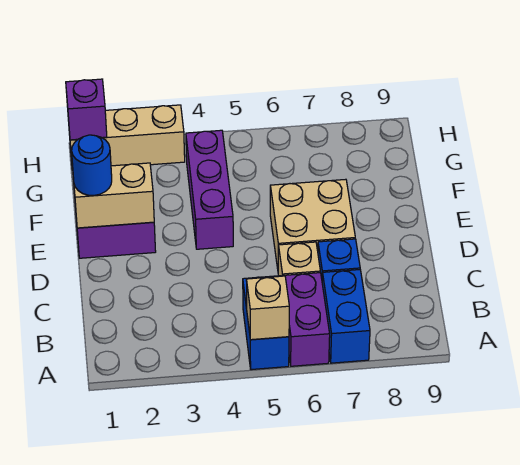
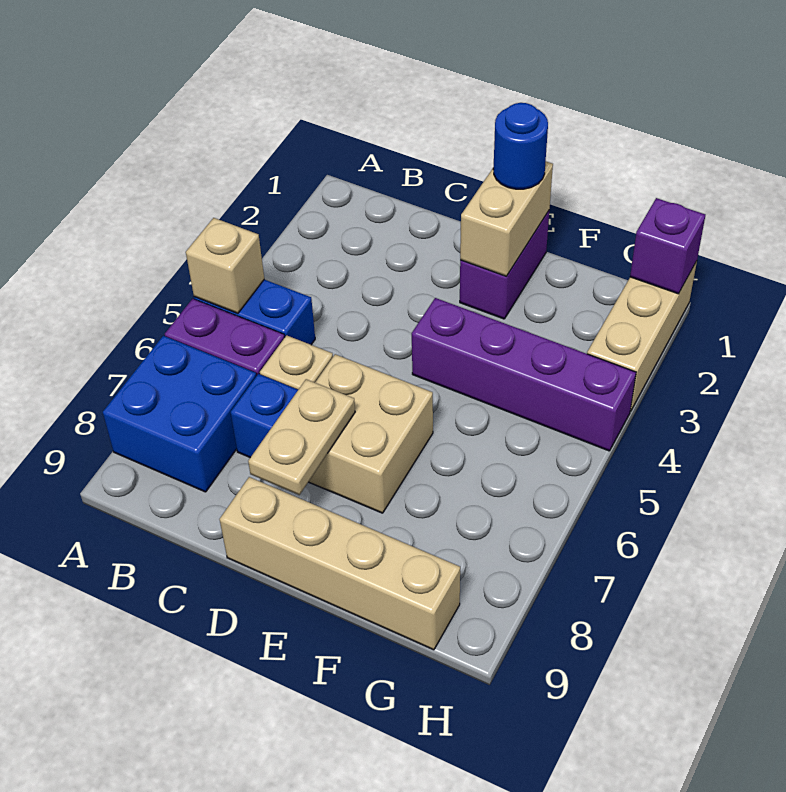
blue 1x2 brick [322,270,370,363] -> blue 2x2 brick [103,336,256,492]
none -> tan 1x2 plate [248,379,355,495]
none -> tan 1x4 brick [220,477,460,650]
purple 1x3 brick [186,130,233,249] -> purple 1x4 brick [412,298,636,451]

